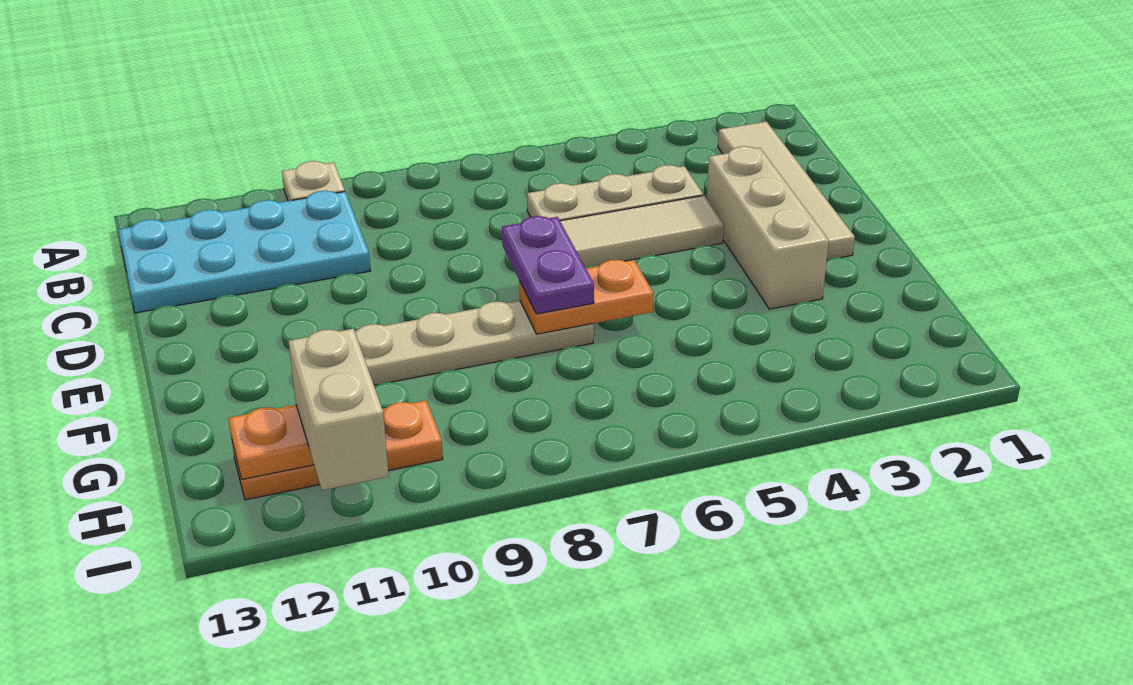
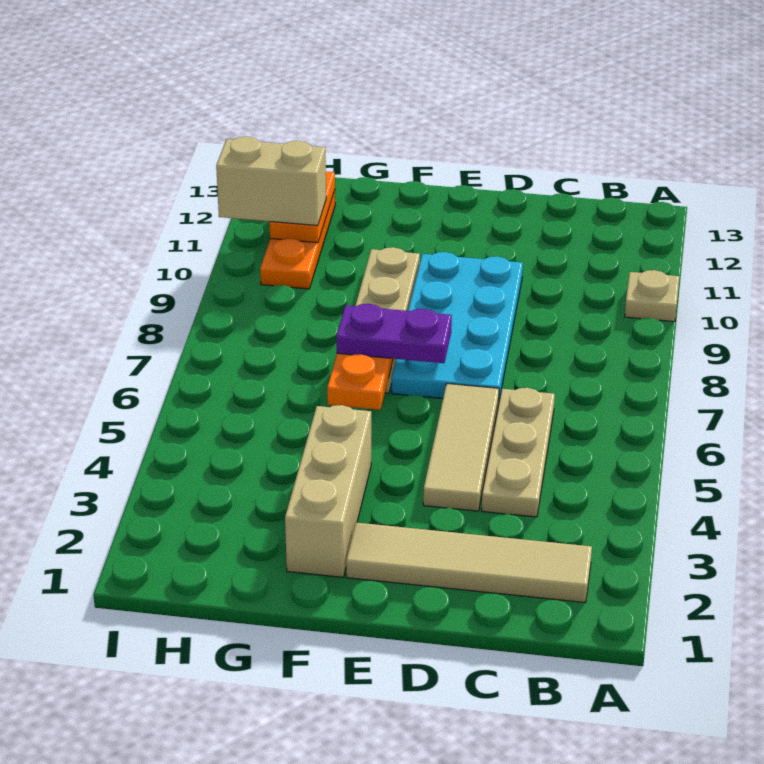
cyan 2x4 plate [118,191,371,313] -> cyan 2x4 plate moved to [392,252,523,400]
tan 1x3 brick [707,146,829,309] -> tan 1x3 brick turned to [285,405,371,577]

